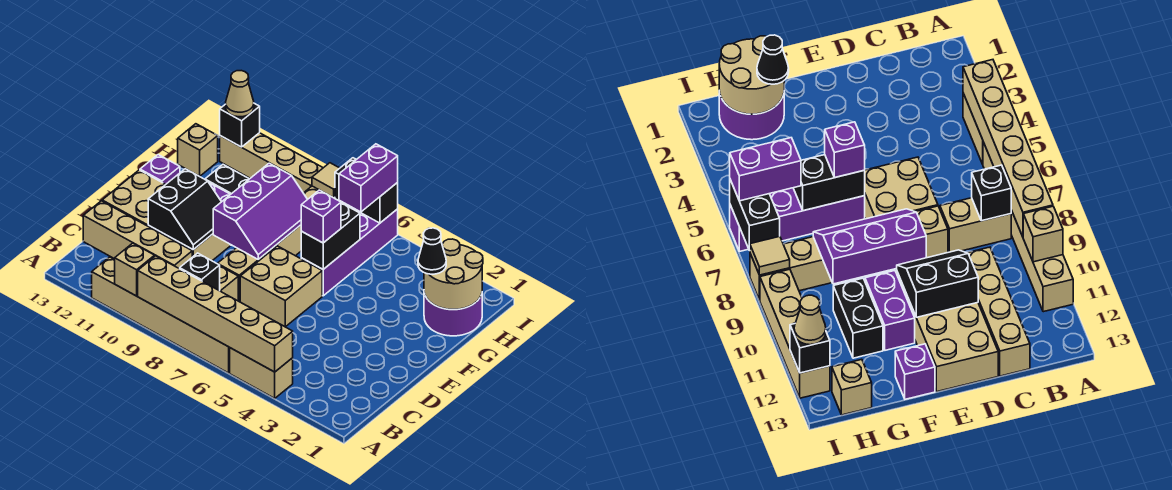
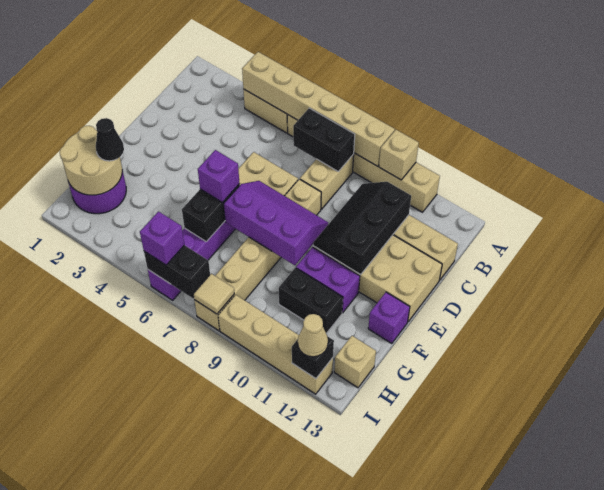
black 1x1 brick [180,253,220,291] -> black 1x2 brick [293,108,355,172]
black 2x2 slope [148,169,221,250] -> black 2x3 slope [313,182,411,275]
purple 2x3 slope [213,163,308,259] -> purple 2x3 slope turned to [224,181,328,265]
purple 1x2 brick [339,144,398,212] -> purple 1x1 brick [140,212,184,265]

